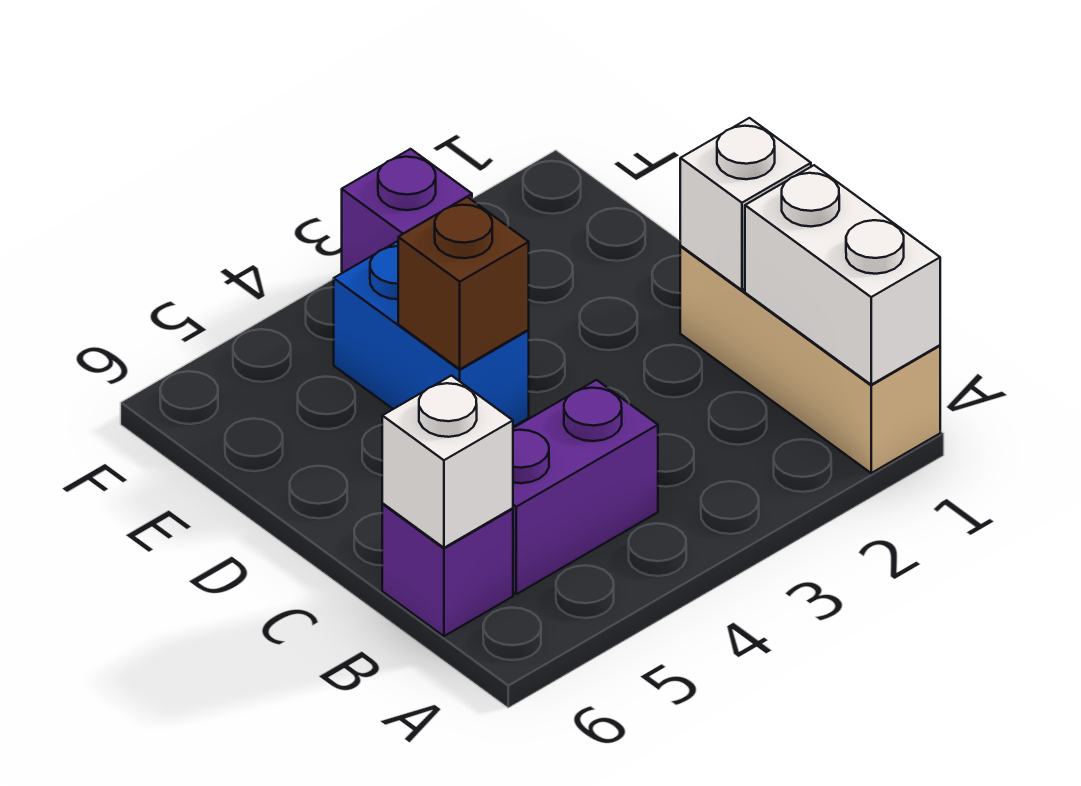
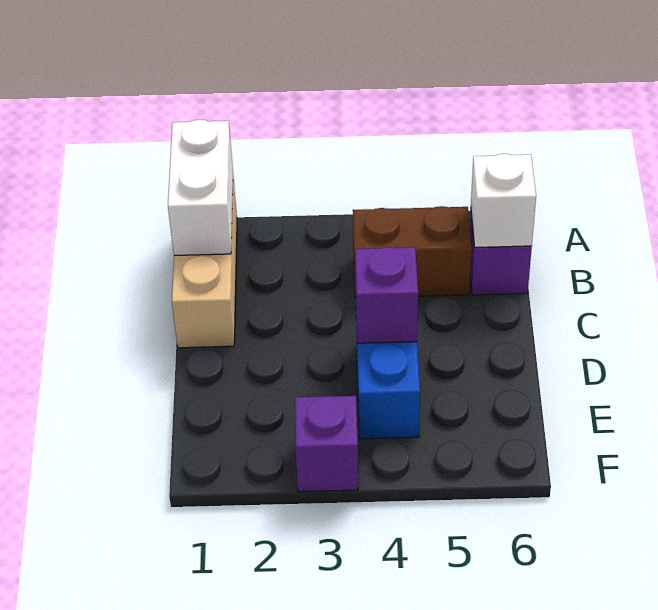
purple 1x2 brick [513,380,658,594] -> brown 1x2 brick [353,206,472,298]
white 1x1 brick [680,118,811,290] -> none
brown 1x1 brick [398,197,529,369] -> purple 1x1 brick [355,247,418,343]

